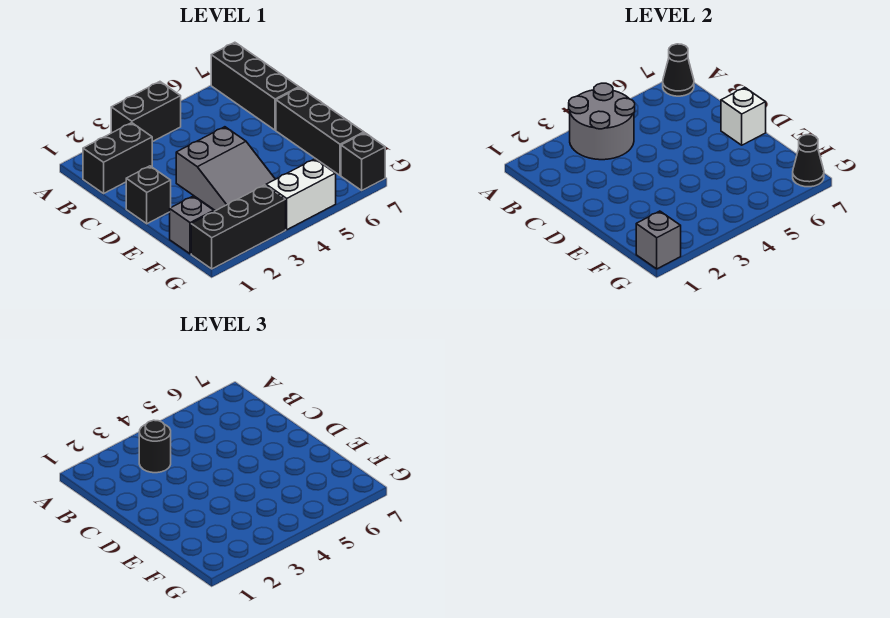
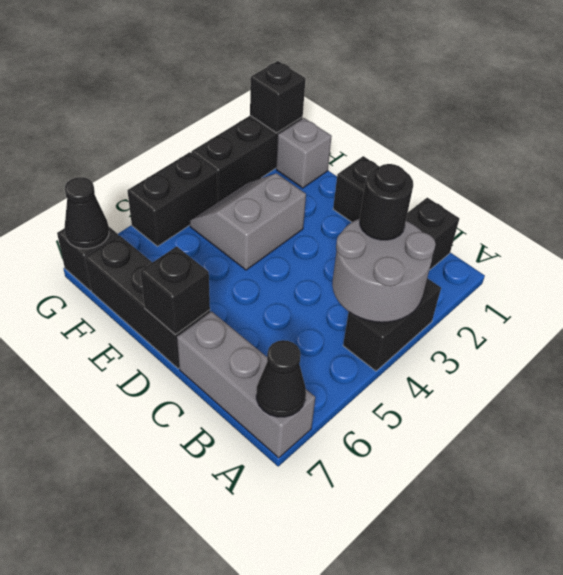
black 1x3 brick [211,42,299,130] -> grey 1x3 brick [177,311,315,458]
grey 2x3 slope [176,127,275,211] -> grey 2x2 slope [190,173,306,270]
white 1x1 brick [721,88,766,145] -> black 1x1 brick [140,246,210,334]
grey 1x1 brick [636,211,681,269] -> black 1x1 brick [250,61,306,133]
white 1x2 brick [266,159,336,230] -> black 1x2 brick [127,152,217,246]

